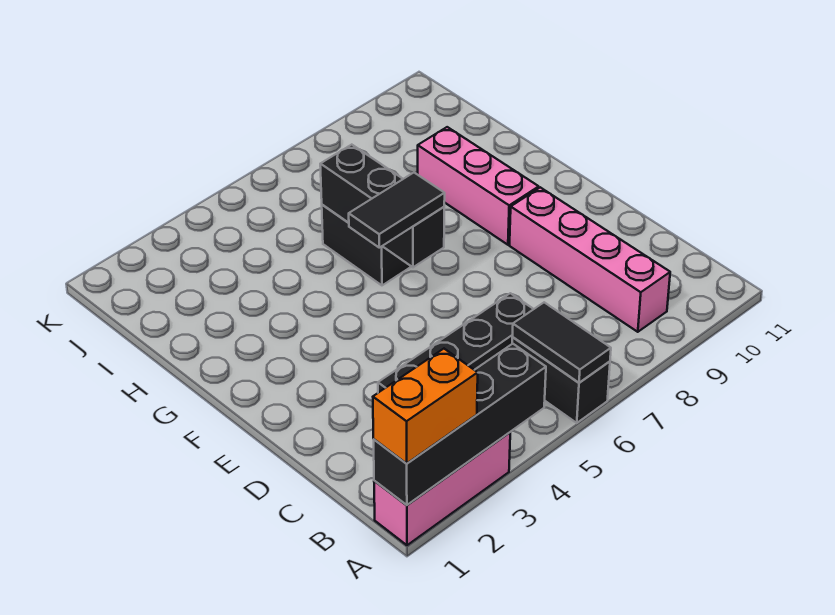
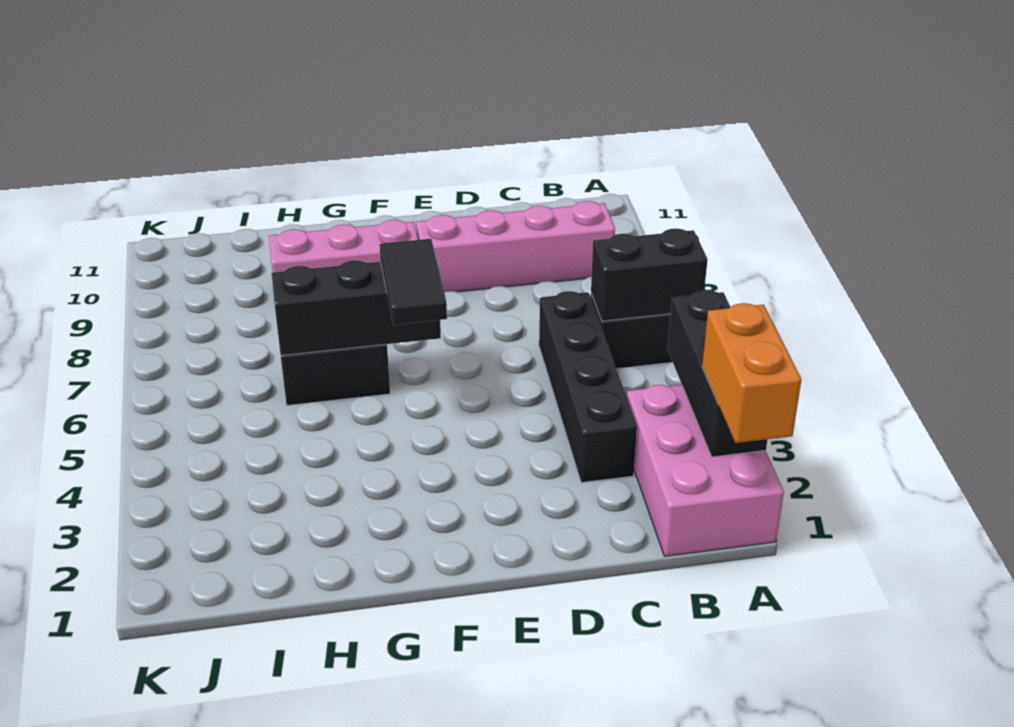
pink 1x3 brick [374,433,510,545] -> pink 2x3 brick [627,385,784,556]
black 1x4 brick [374,344,546,505] -> black 1x3 brick [668,291,767,457]
black 1x2 tile [512,302,611,383] -> black 1x2 brick [591,228,708,321]

